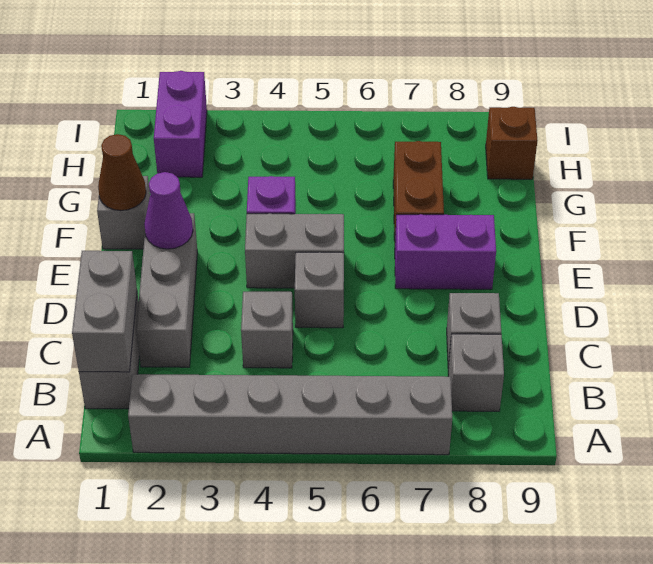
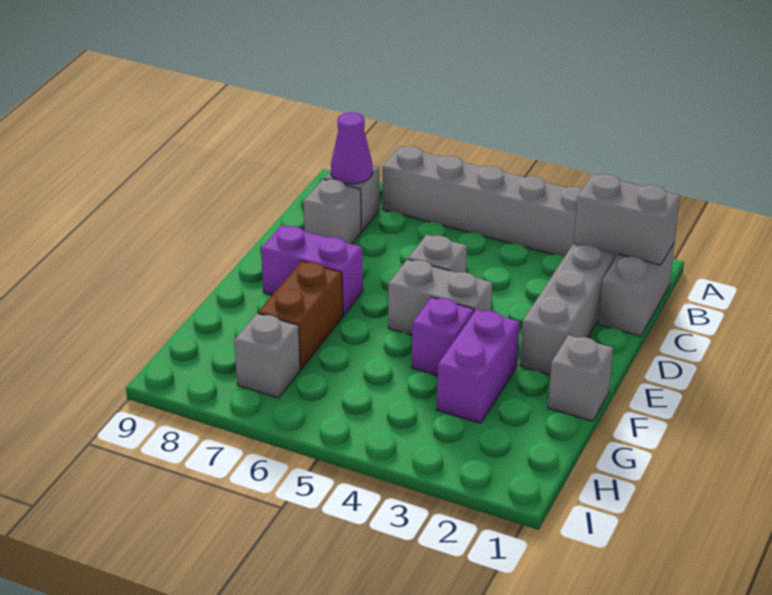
grey 1x2 brick [72,251,137,372] -> grey 1x2 brick turned to [574,174,680,265]
grey 1x1 brick [241,292,293,368] -> grey 1x1 brick moved to [234,313,300,398]
purple 1x1 cone [144,172,193,249] -> purple 1x1 cone moved to [331,112,373,184]
brown 1x1 cone [98,134,146,211] -> none
purple 1x2 brick [154,71,207,177] -> purple 1x2 brick moved to [437,310,519,423]
brown 1x1 brick [486,107,537,179] -> none

